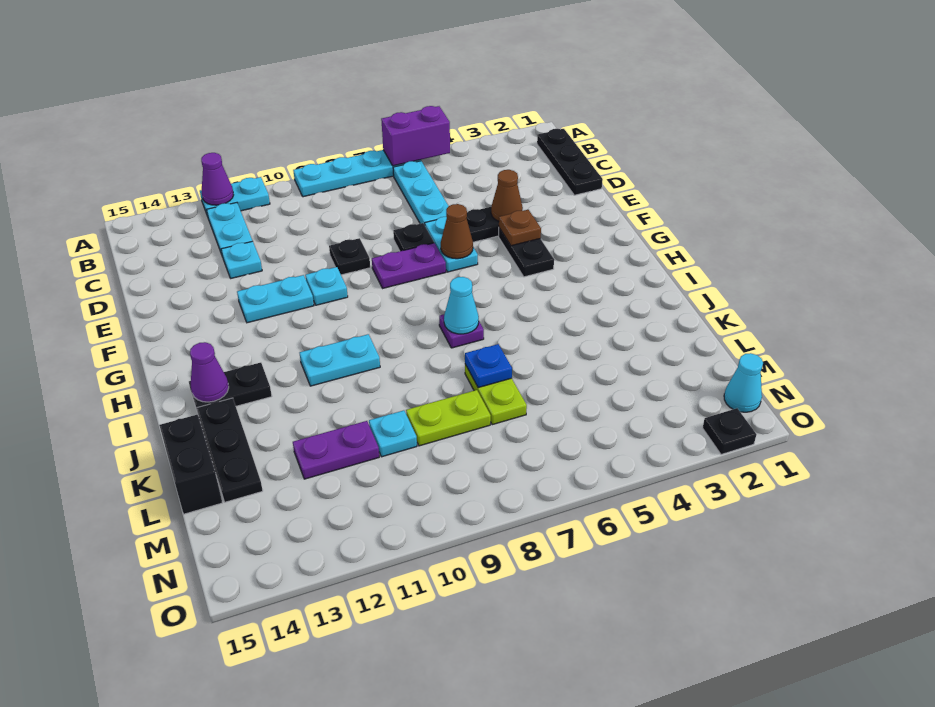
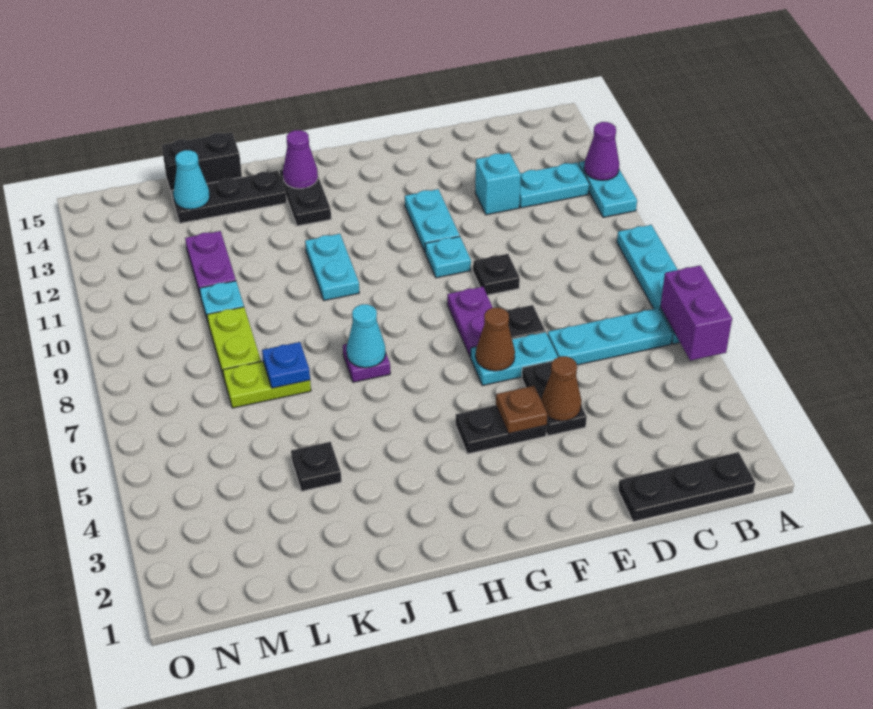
cyan 1x1 plate [221,241,262,278] -> cyan 1x1 brick [475,153,521,215]
cyan 1x1 cone [724,353,763,412] -> cyan 1x1 cone moved to [174,150,210,209]
black 1x1 plate [703,408,756,455] -> black 1x1 plate moved to [291,442,341,491]

